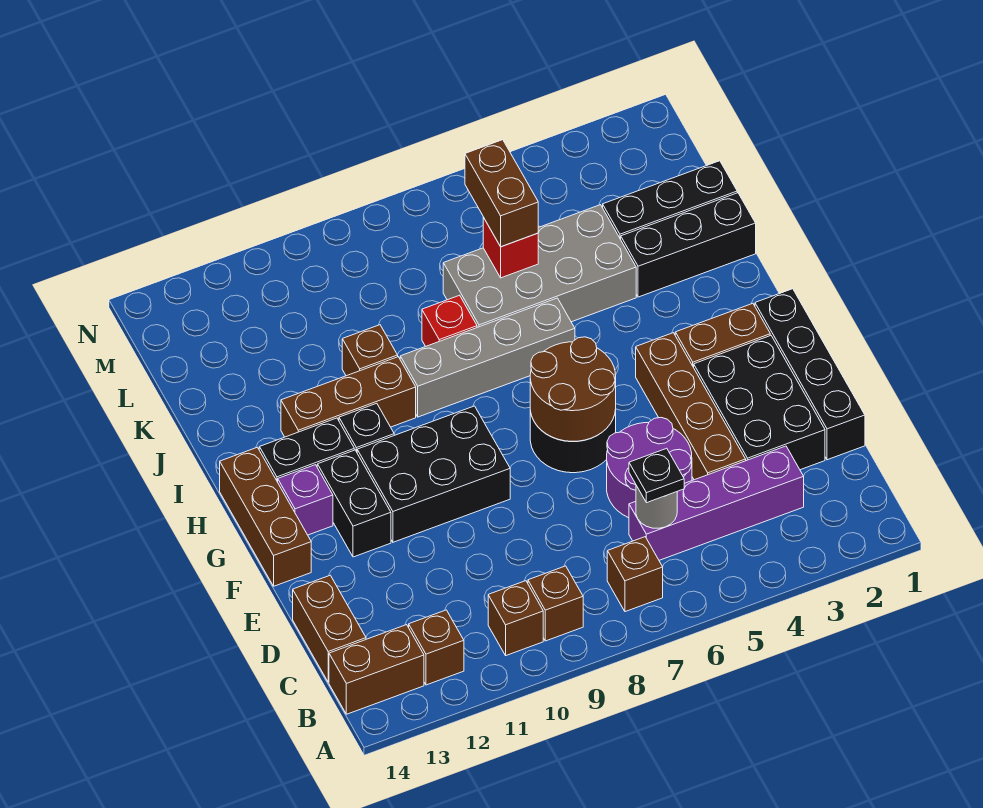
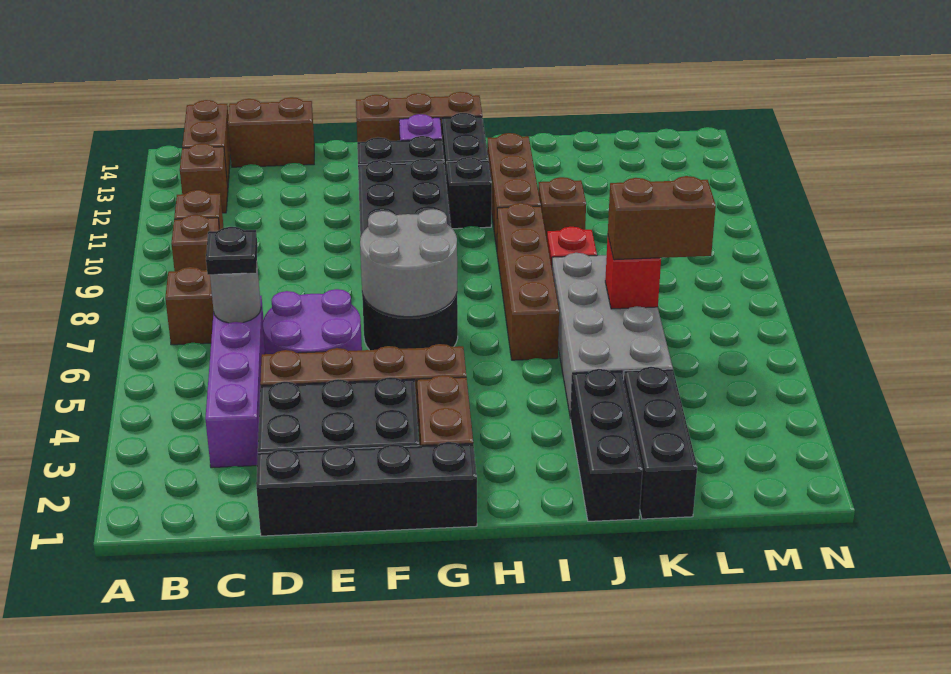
brown 2x2 round brick [530,337,616,441] -> grey 2x2 round brick [360,209,457,317]
grey 1x4 brick [400,298,575,417] -> brown 1x4 brick [497,203,559,360]

